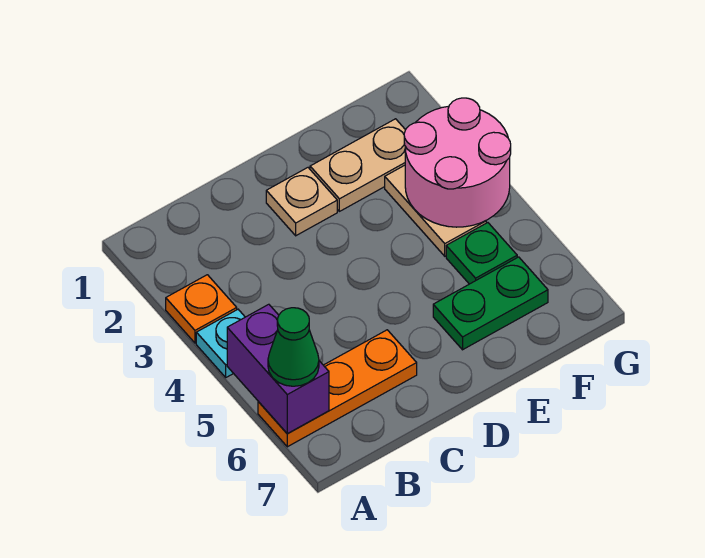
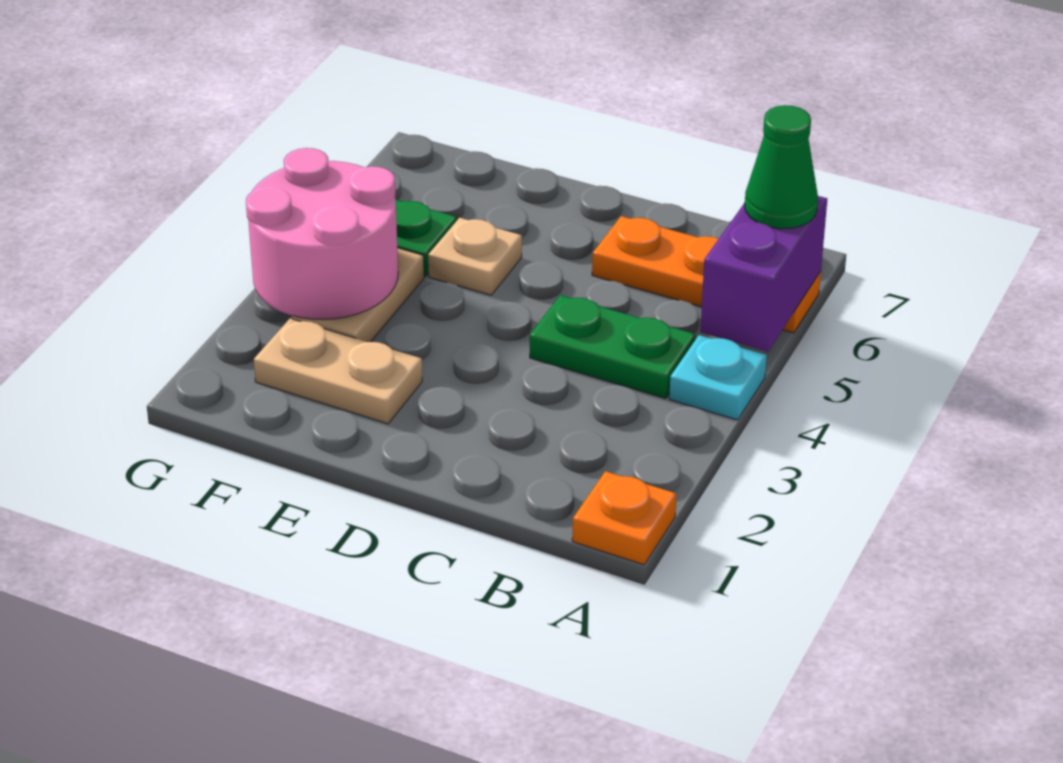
orange 1x1 plate [166,275,237,343] -> orange 1x1 plate moved to [572,471,676,565]
tan 1x1 plate [266,168,337,236] -> tan 1x1 plate moved to [428,218,522,295]
green 1x2 plate [433,257,548,350] -> green 1x2 plate moved to [530,295,695,399]

